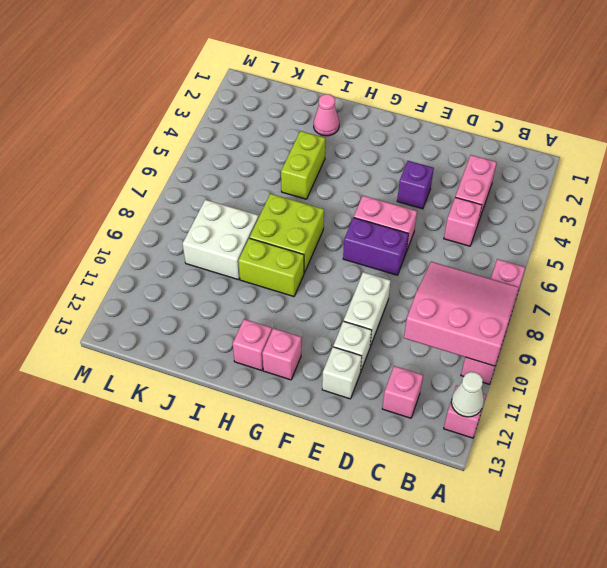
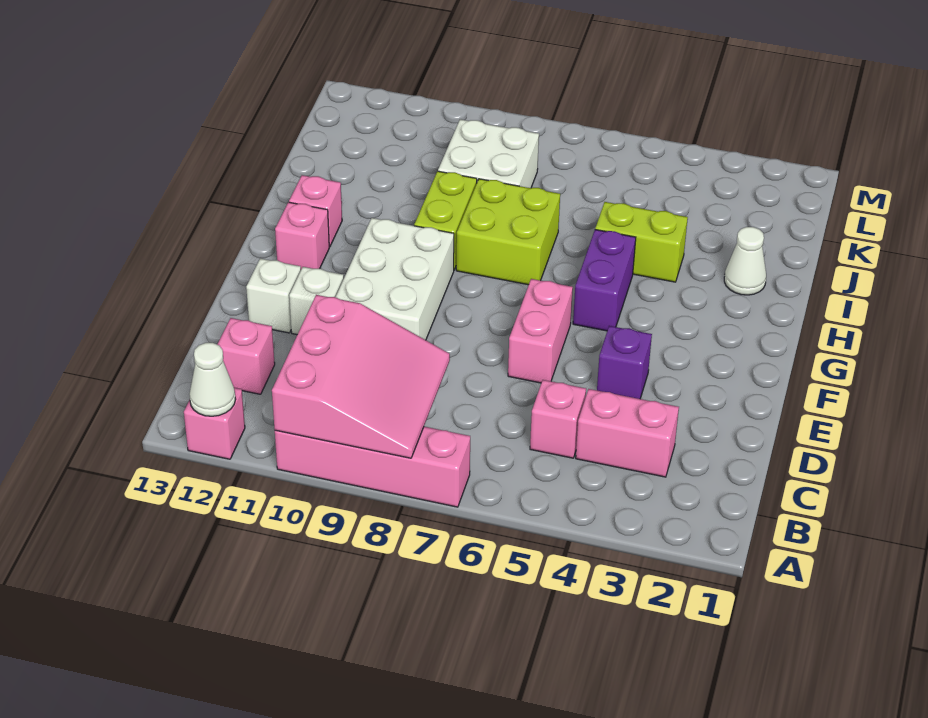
purple 1x2 brick [343,218,408,275] -> purple 1x2 brick moved to [573,230,636,331]
white 1x2 brick [344,272,390,347] -> white 2x3 brick [336,218,454,340]
pink 1x1 cone [314,94,339,136] -> white 1x1 cone [724,227,766,295]

